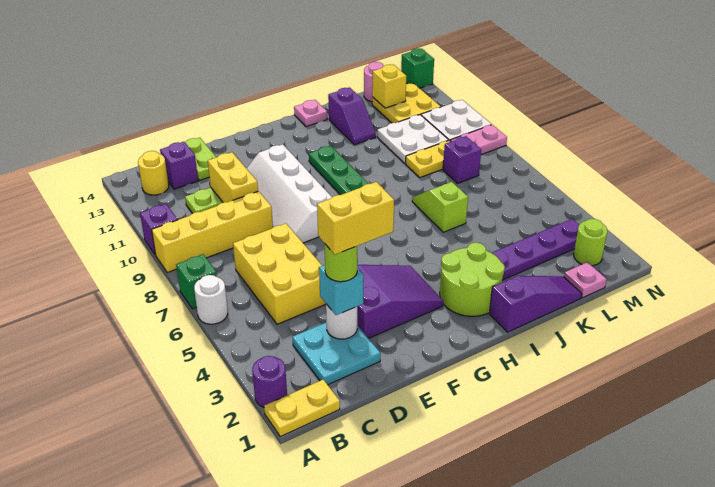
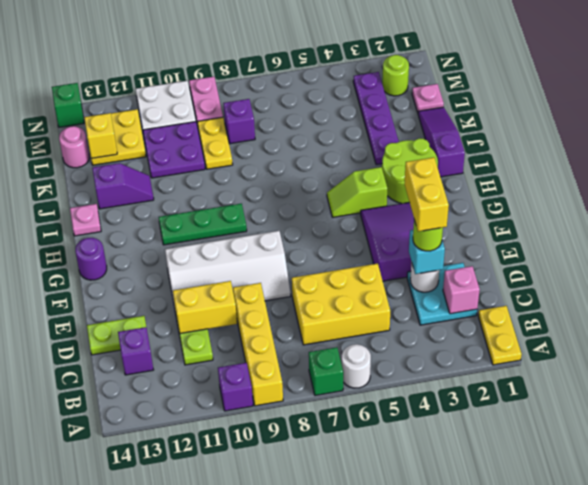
purple 1x1 round brick [252,356,287,407] -> purple 1x1 round brick moved to [75,238,107,280]
yellow 1x1 round brick [138,151,169,195] -> none
none -> pink 1x1 brick [443,266,480,314]
lime 1x2 slope [412,182,468,232] -> lime 1x2 slope moved to [327,167,387,217]
white 2x2 plate [377,115,449,164] -> purple 2x2 plate [143,122,205,178]

